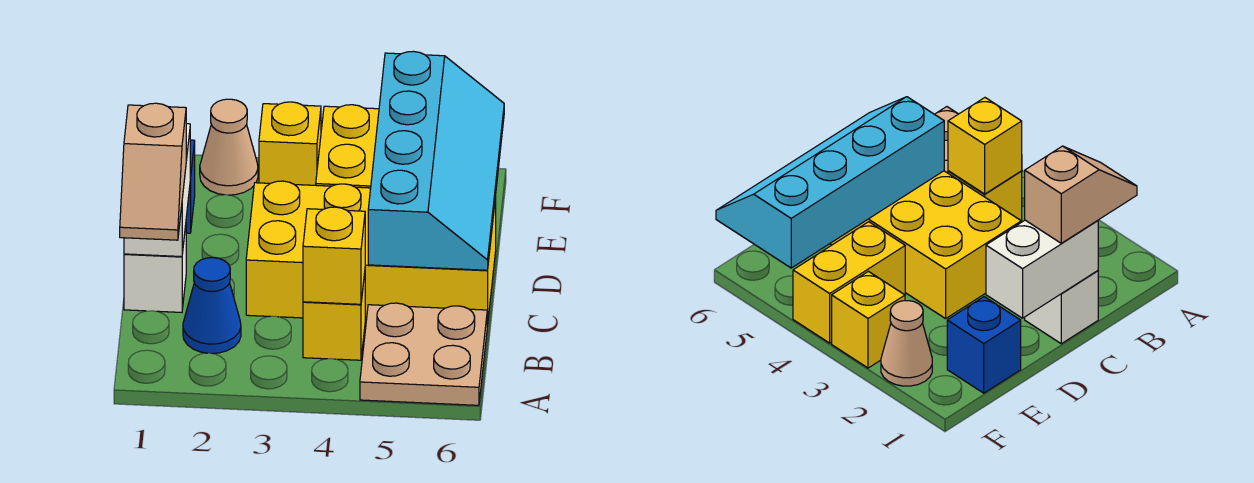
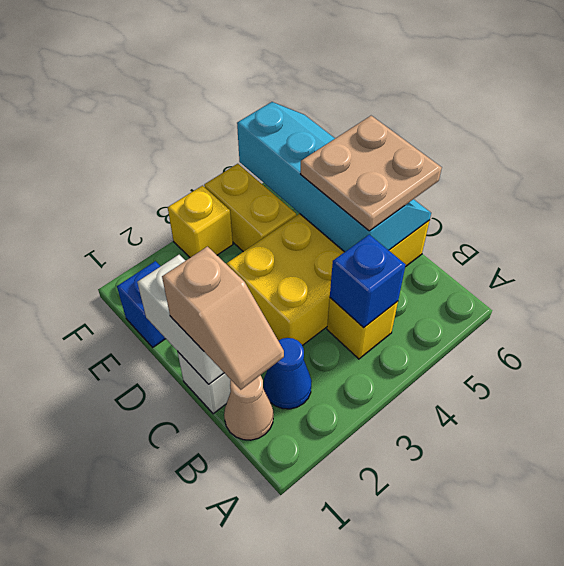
tan 2x2 plate [360,303,487,405] -> tan 2x2 plate moved to [301,116,442,231]
yellow 1x1 brick [303,207,365,304] -> blue 1x1 brick [330,235,406,328]
tan 1x1 cone [200,99,258,195] -> tan 1x1 cone moved to [224,375,273,440]

